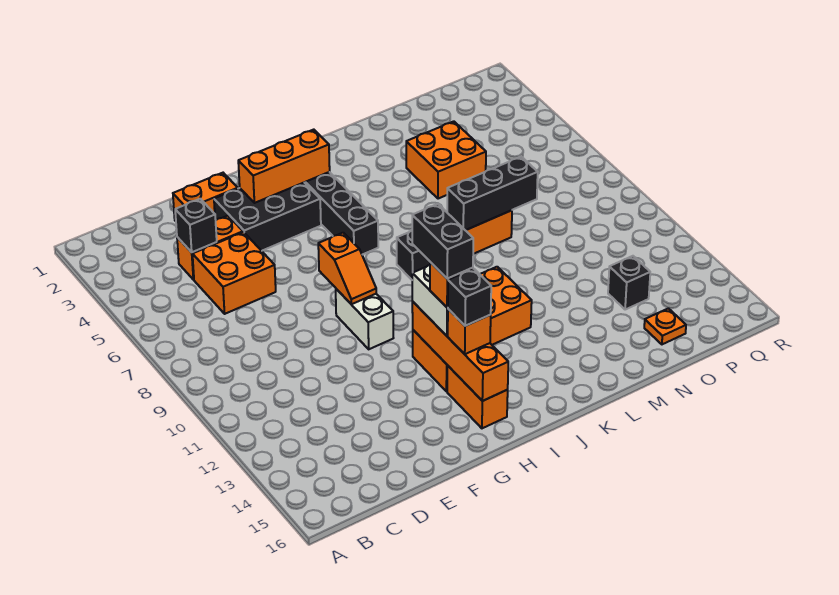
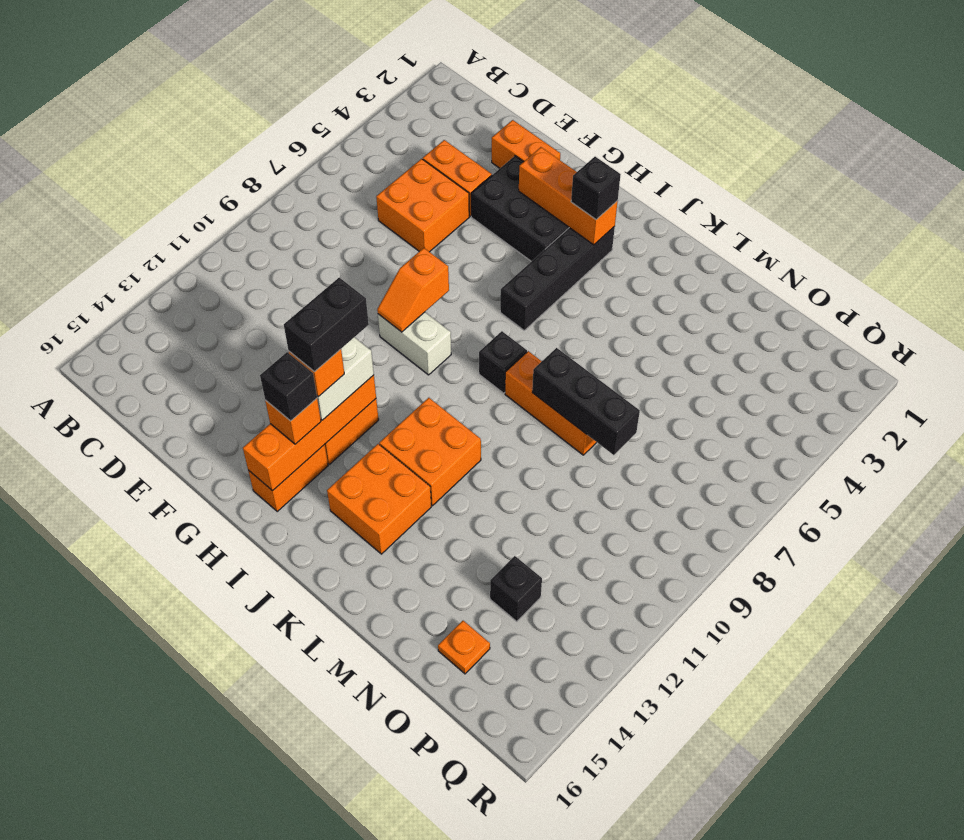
black 1x1 brick [175,199,217,252] -> black 1x1 brick moved to [571,157,621,219]
white 1x2 brick [336,289,393,349] -> white 1x2 brick turned to [378,312,451,375]
orange 2x2 brick [406,121,486,199] -> orange 2x2 brick moved to [327,444,431,554]

